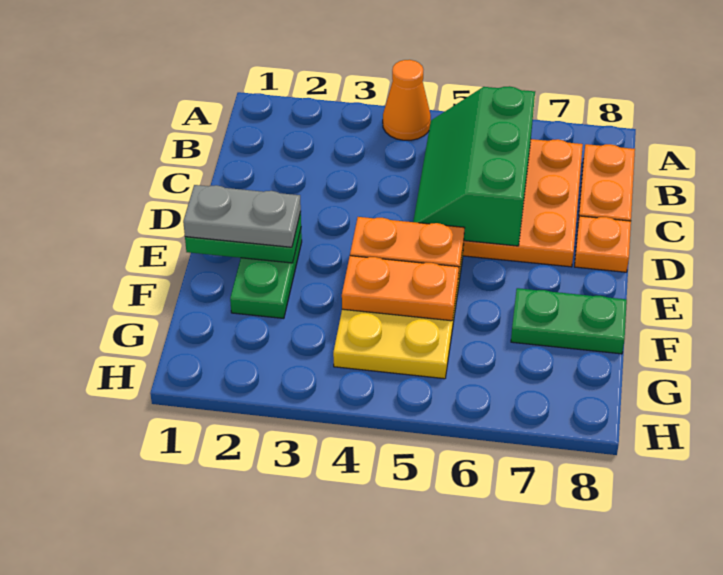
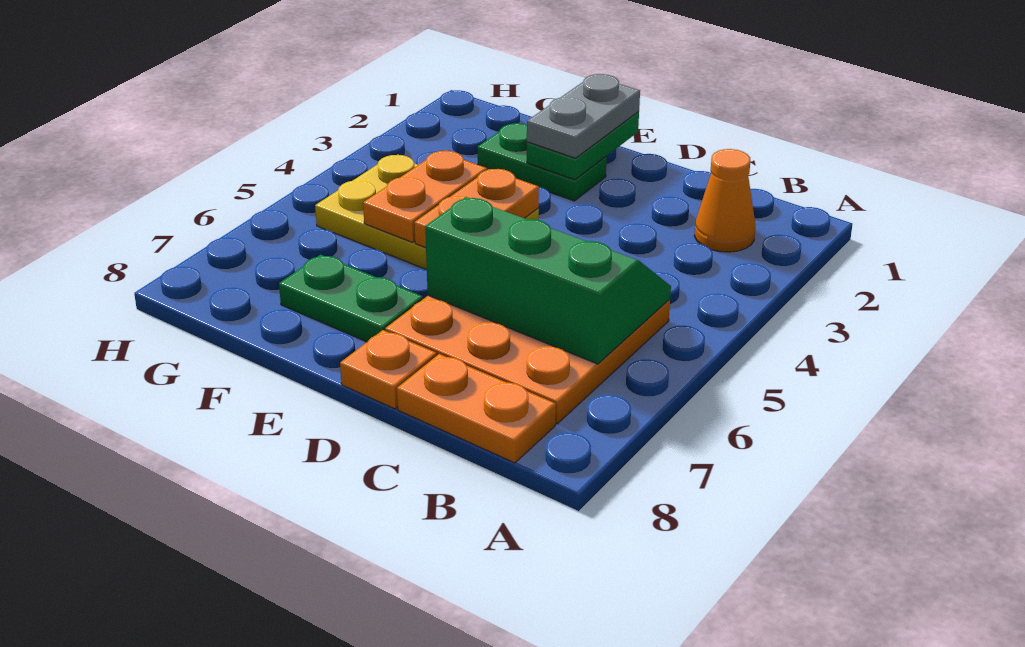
orange 1x1 cone [383,60,431,140] -> orange 1x1 cone moved to [694,149,755,252]
green 1x2 plate [511,288,627,354] -> green 1x2 plate turned to [279,255,423,342]

